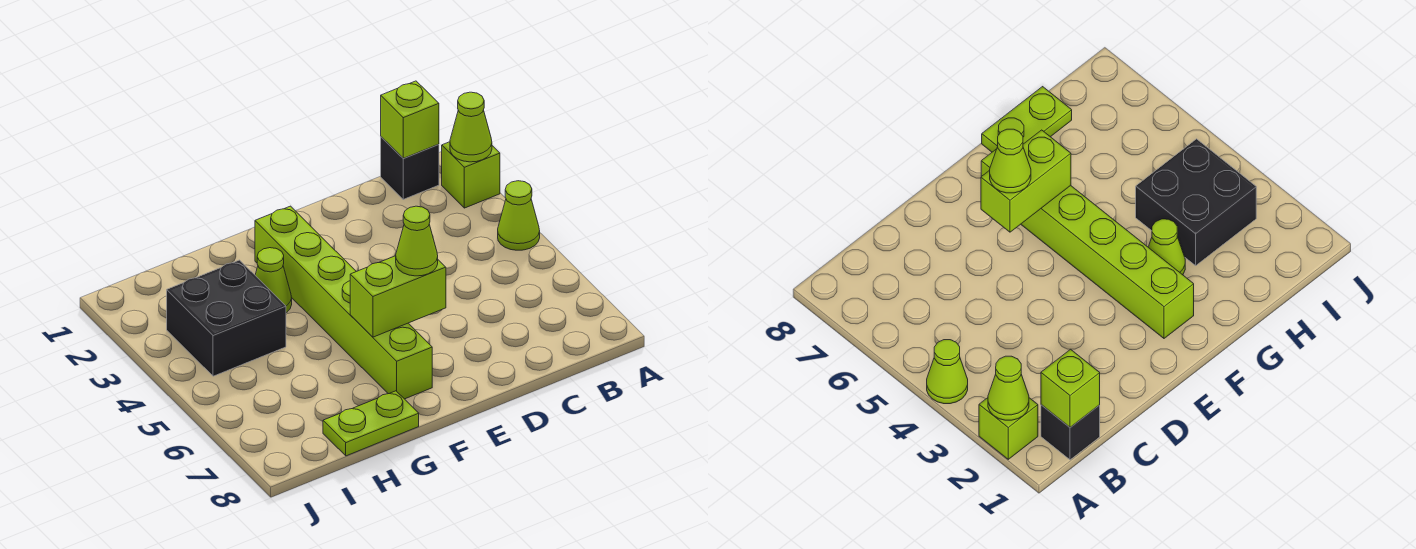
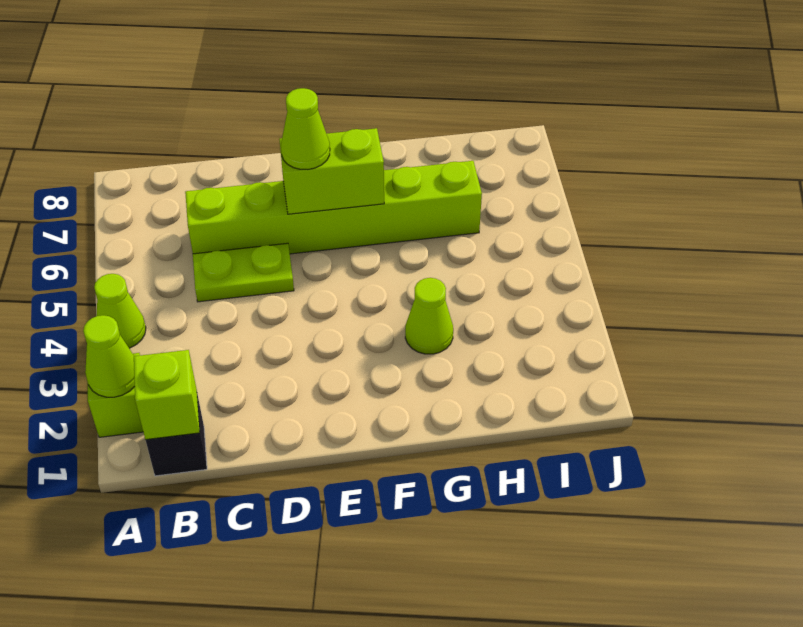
lime 1x6 brick [255,206,432,399] -> lime 1x6 brick turned to [185,161,482,254]
lime 1x2 plate [323,391,419,456] -> lime 1x2 plate moved to [193,243,294,302]
black 2x2 brick [167,260,286,376] -> none

